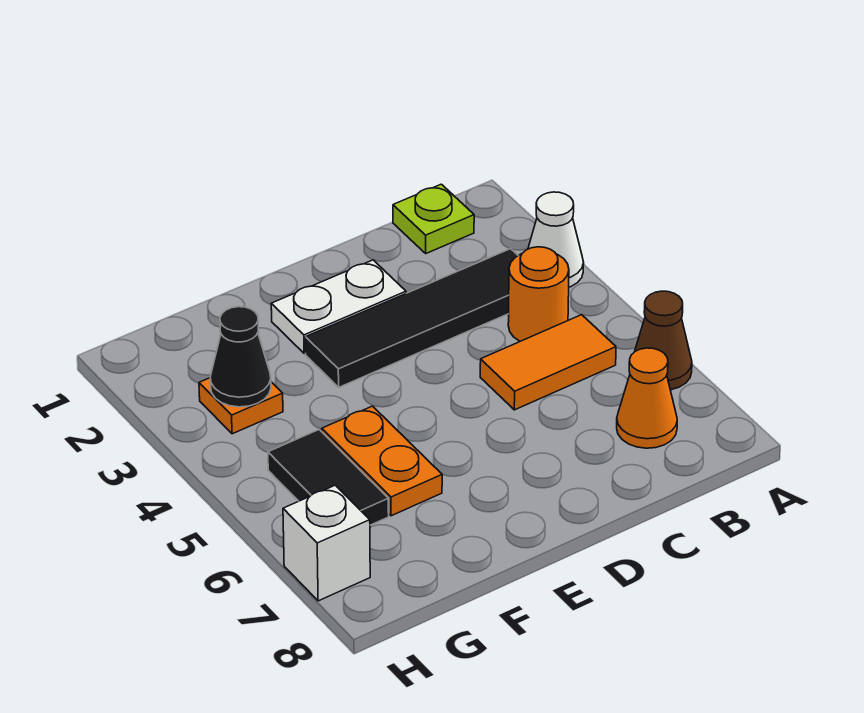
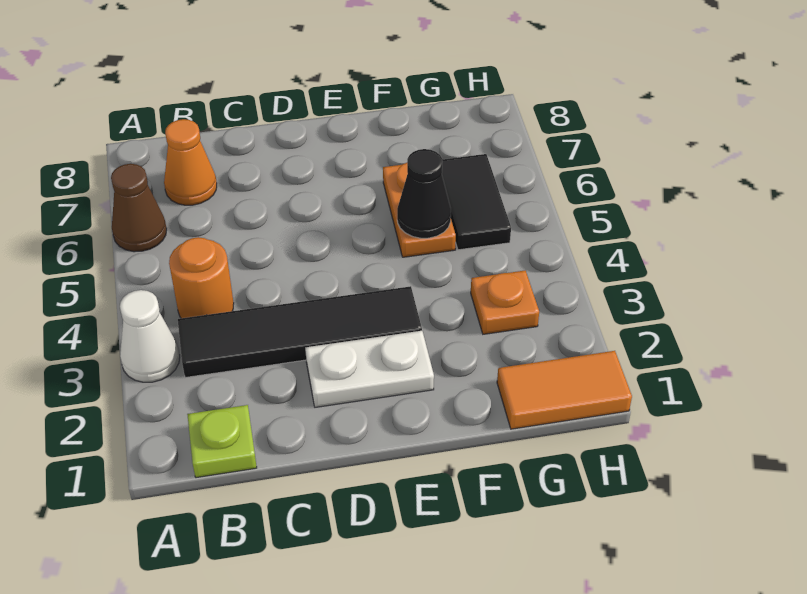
orange 1x2 tile [480,315,616,410] -> orange 1x2 tile moved to [497,351,632,429]
black 1x1 cone [210,307,271,407] -> black 1x1 cone moved to [397,149,451,238]
white 1x1 brick [283,485,370,601] -> none

